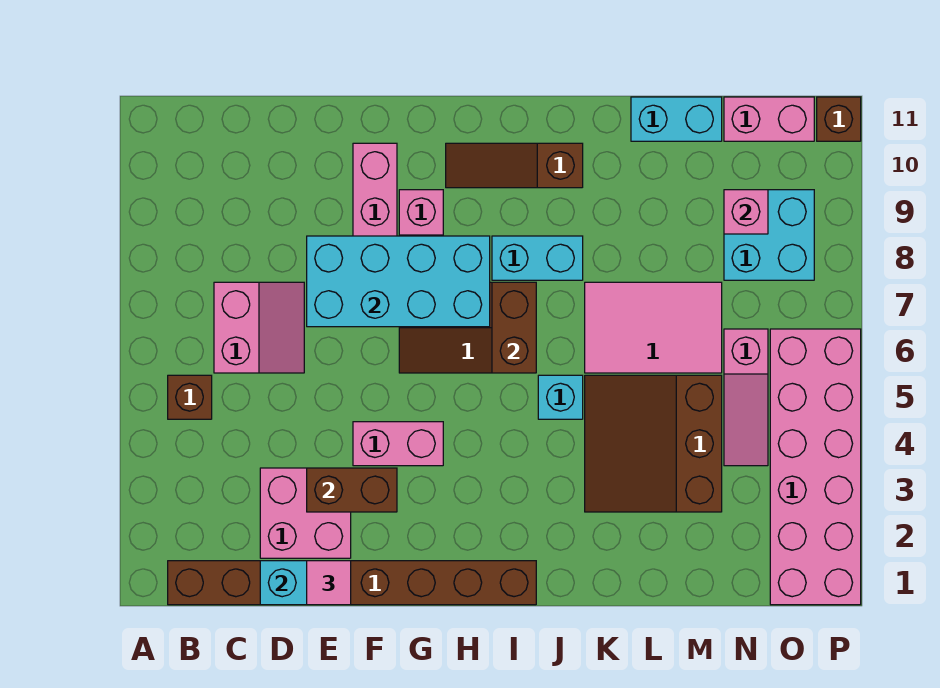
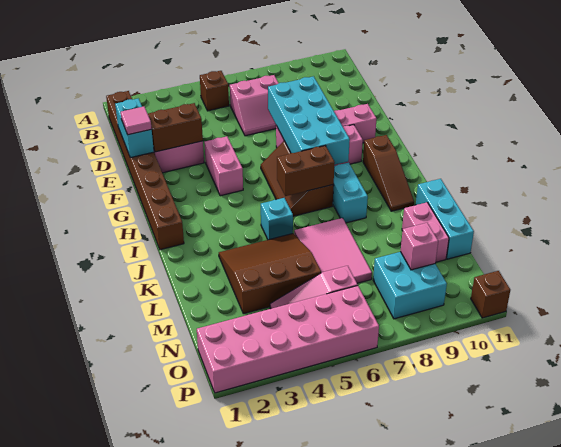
brown 1x2 brick [307,468,397,512] -> brown 1x2 brick turned to [148,103,203,152]
brown 1x3 slope [446,143,583,188] -> brown 1x3 slope turned to [363,135,414,211]
cyan 1x2 brick [631,97,722,141] -> cyan 1x3 brick [416,179,474,259]
pink 1x2 brick [724,97,814,141] -> pink 1x2 brick moved to [402,202,449,262]

